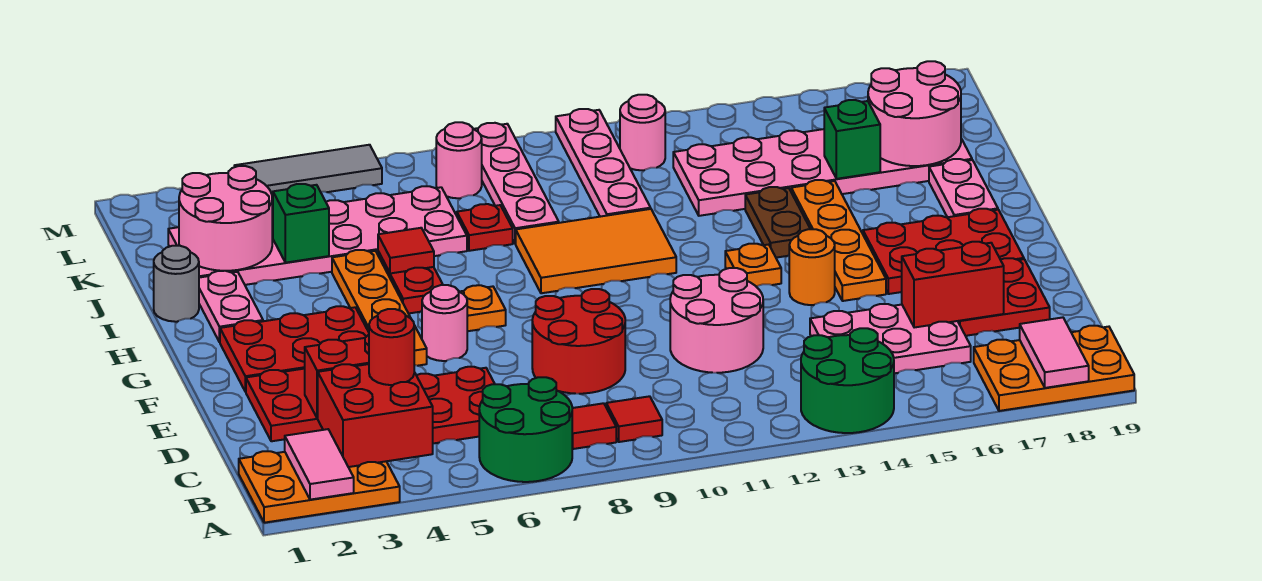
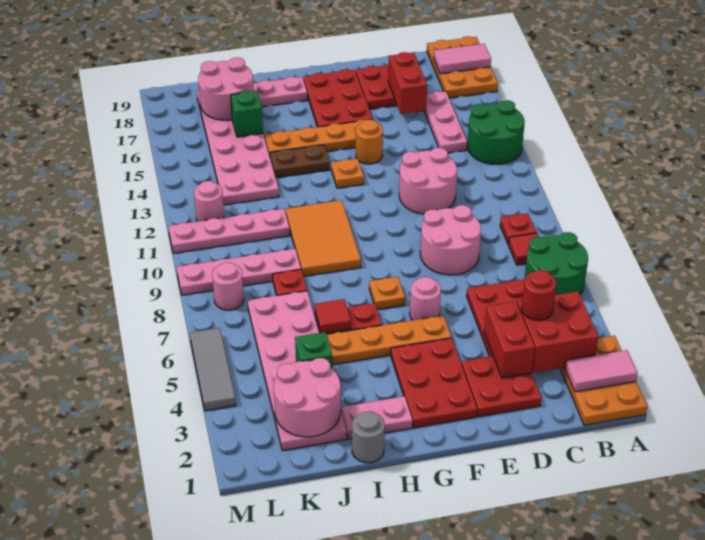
red 1x1 tile [606,396,662,442] -> red 1x1 plate [500,213,536,245]
pink 2x3 plate [810,304,971,373] -> pink 1x3 plate [424,91,467,153]
red 2x2 round brick [532,289,625,394] -> pink 2x2 round brick [420,205,481,275]

